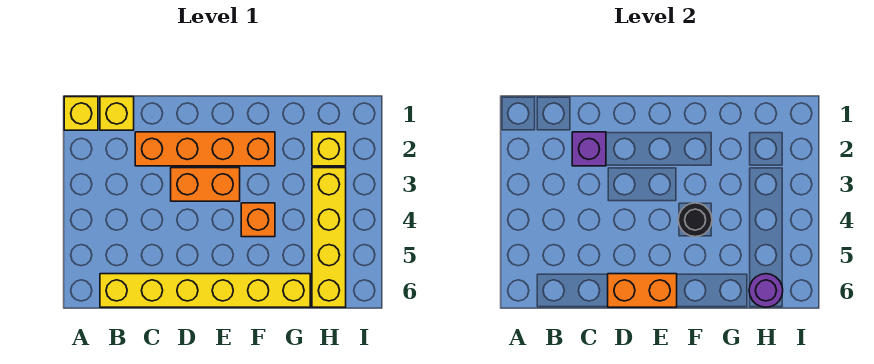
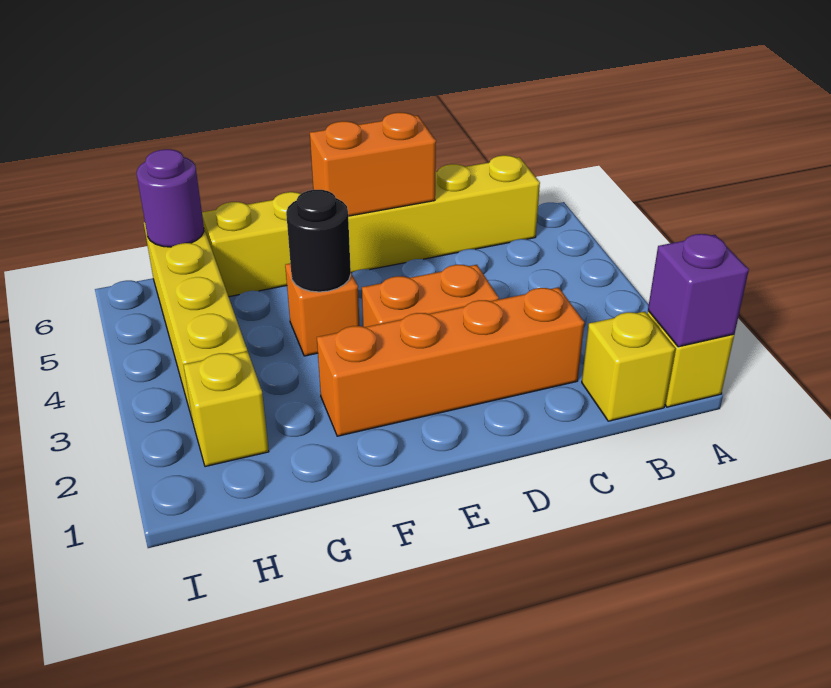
purple 1x1 brick [572,132,606,166] -> purple 1x1 brick moved to [648,234,749,347]

